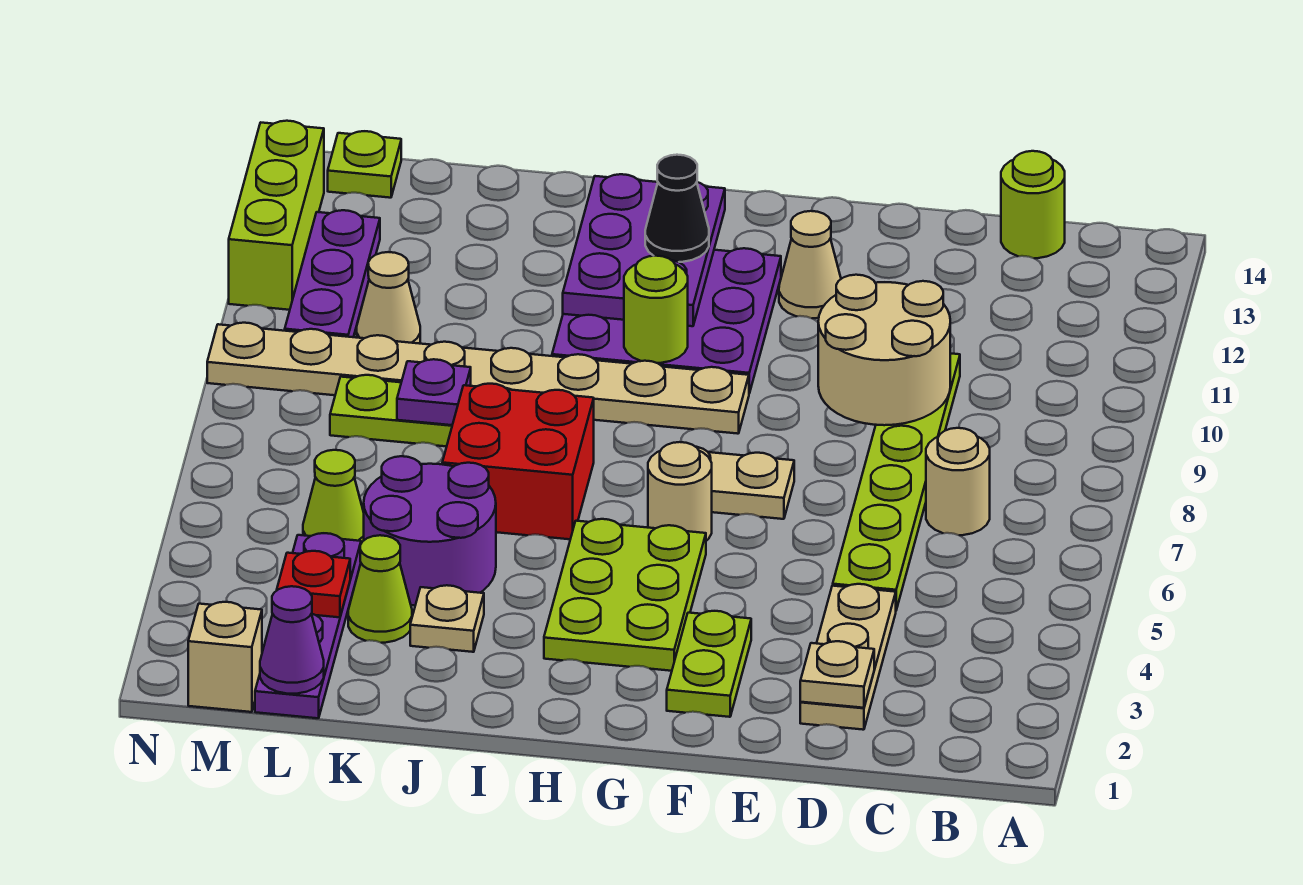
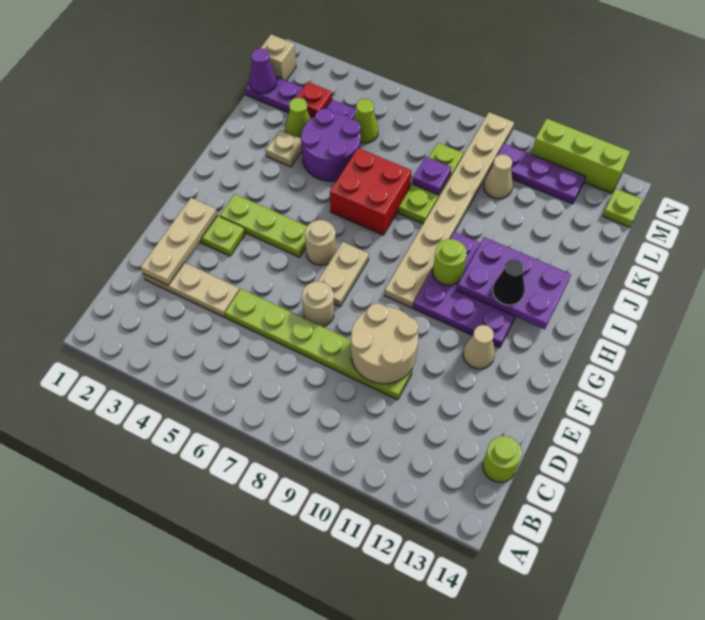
tan 1x1 round brick [926,428,990,535] -> tan 1x1 round brick moved to [302,282,334,327]
tan 1x1 plate [800,641,874,708] -> tan 1x3 plate [141,198,218,285]
lime 2x3 plate [544,519,706,671] -> lime 1x3 plate [220,194,307,257]

